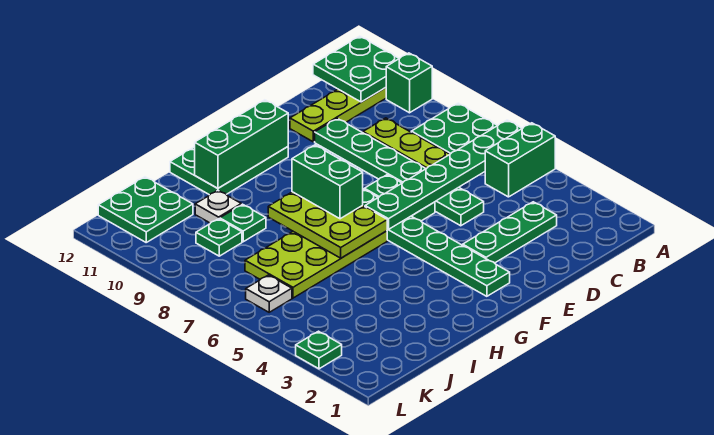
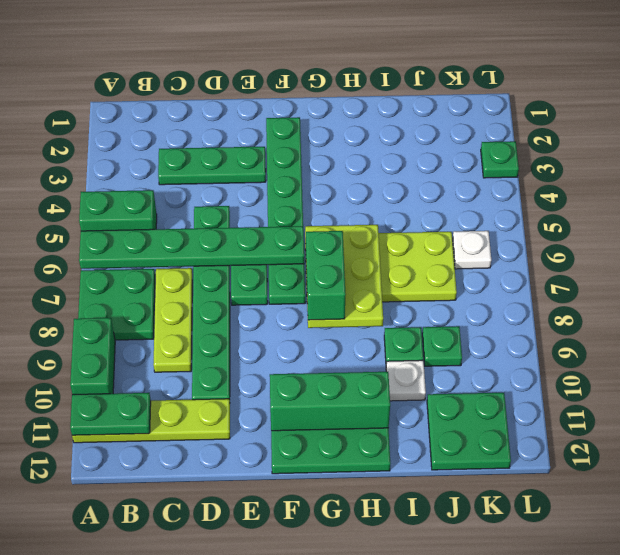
green 1x1 brick [386,53,432,113] -> green 1x2 brick [70,318,115,395]
green 2x2 plate [313,36,399,102] -> green 1x2 plate [70,393,151,435]

